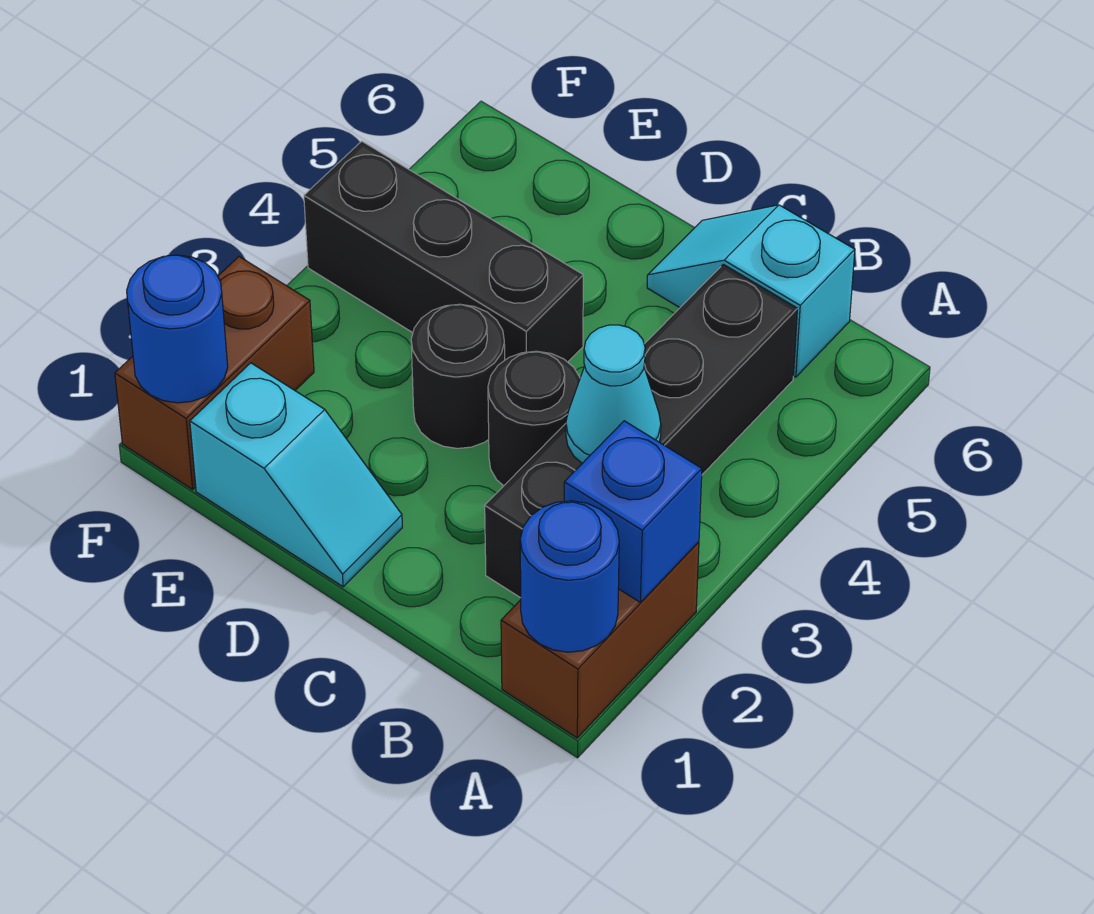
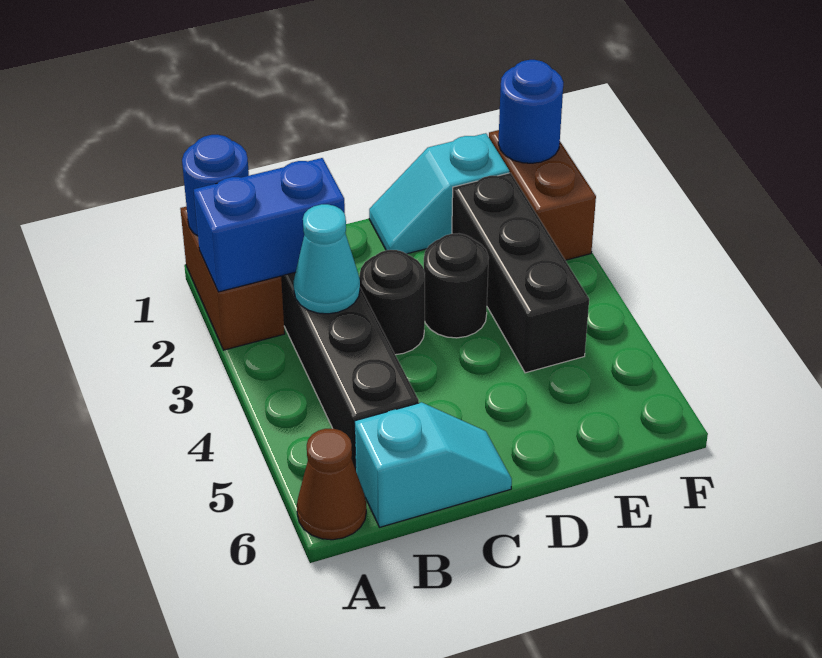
blue 1x1 brick [564,421,702,603] -> blue 1x2 brick [194,158,345,292]
none -> brown 1x1 cone [297,429,366,540]
black 1x3 brick [304,141,583,362] -> black 1x3 brick turned to [452,173,589,373]

